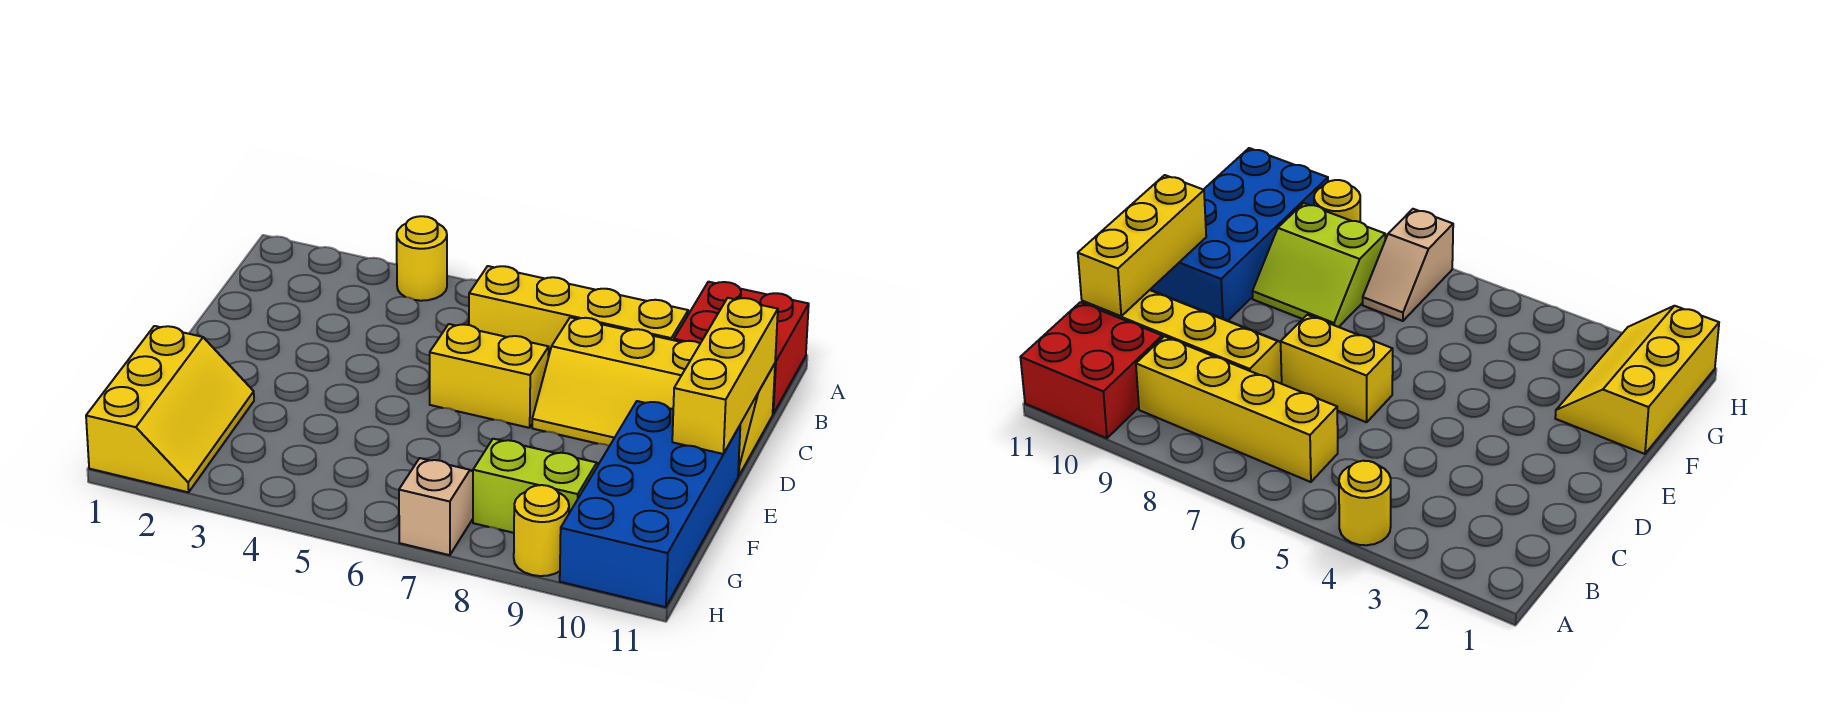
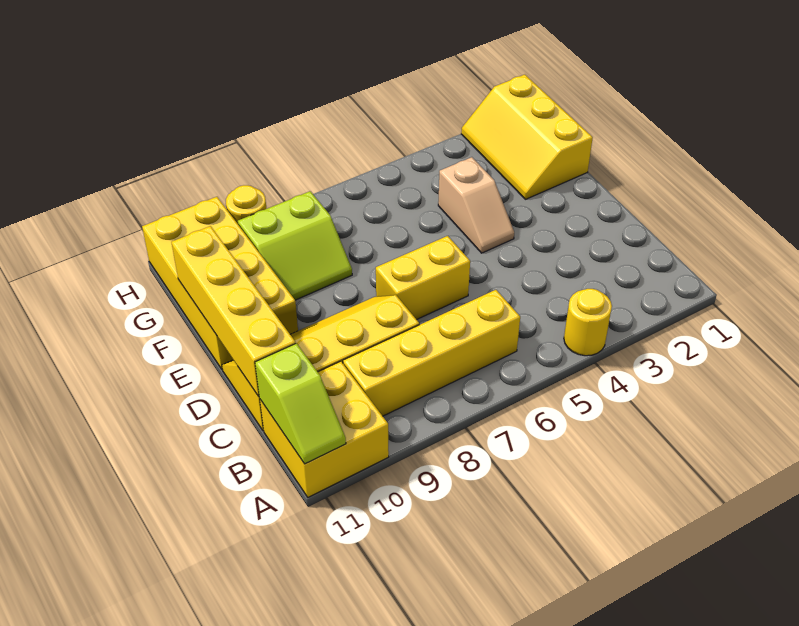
red 2x2 brick [674,282,809,414] -> yellow 2x2 brick [260,361,389,497]
none -> lime 1x2 slope [255,343,346,464]
yellow 1x3 brick [672,298,778,454] -> yellow 1x4 brick [171,226,296,396]
blue 2x4 brick [560,401,740,607] -> yellow 2x4 brick [142,197,298,370]
tan 1x2 slope [399,458,473,555] -> tan 1x2 slope moved to [438,157,514,253]

